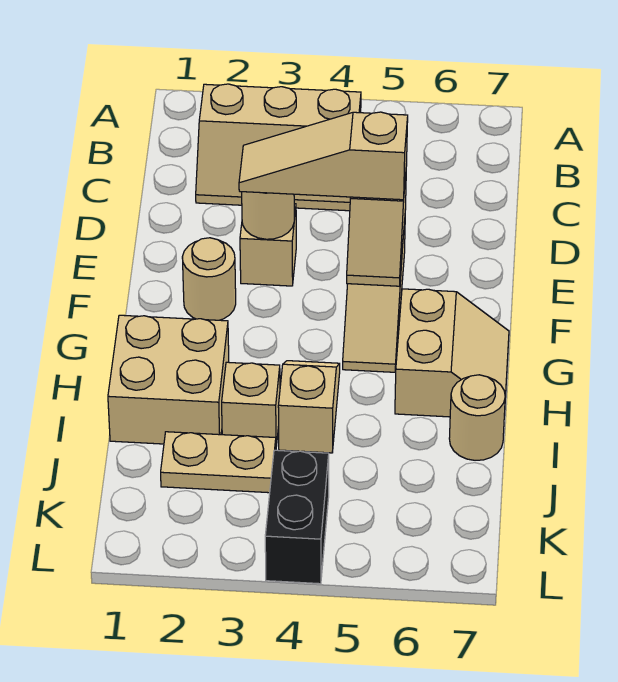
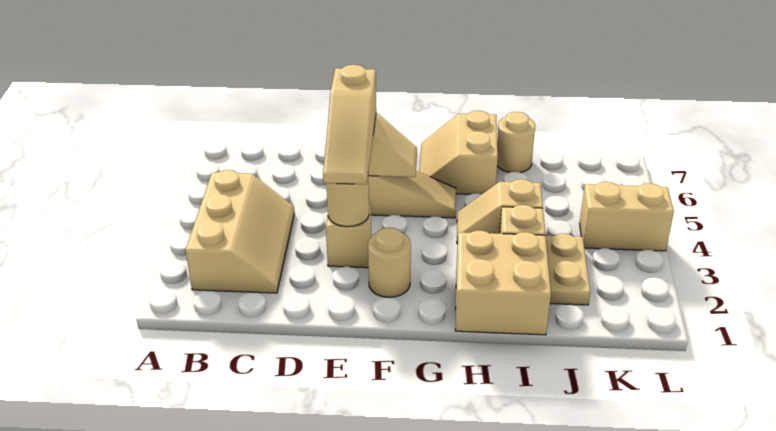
tan 2x2 slope [395,289,509,417] -> tan 2x2 slope turned to [419,111,498,194]
black 1x2 brick [265,450,329,584] -> tan 1x2 brick [580,182,674,251]

